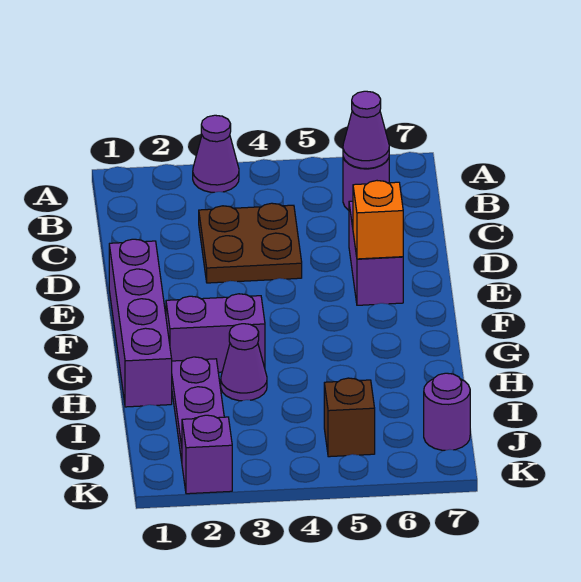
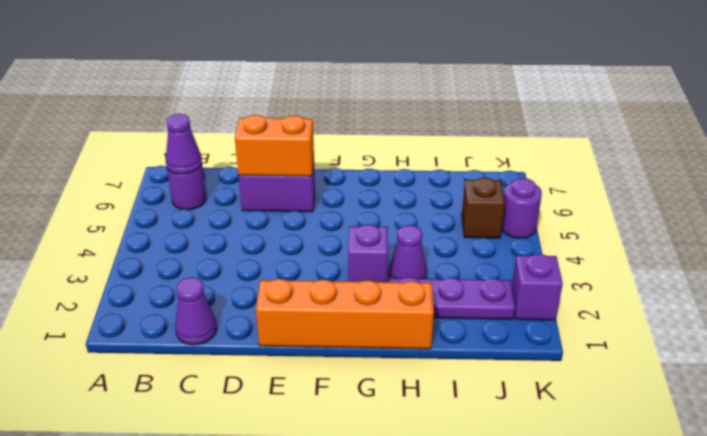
purple 1x1 cone [193,115,239,192] -> purple 1x1 cone moved to [175,277,217,345]
brown 2x2 plate [199,203,302,283] -> none
purple 1x4 brick [109,239,172,407] -> orange 1x4 brick [256,279,434,349]
orange 1x1 brick [353,181,403,259] -> orange 1x2 brick [235,115,314,176]
purple 1x2 brick [166,294,265,372] -> purple 1x1 brick [348,224,388,282]
purple 1x1 round brick [424,373,470,450] -> purple 1x1 round brick moved to [502,178,542,238]

